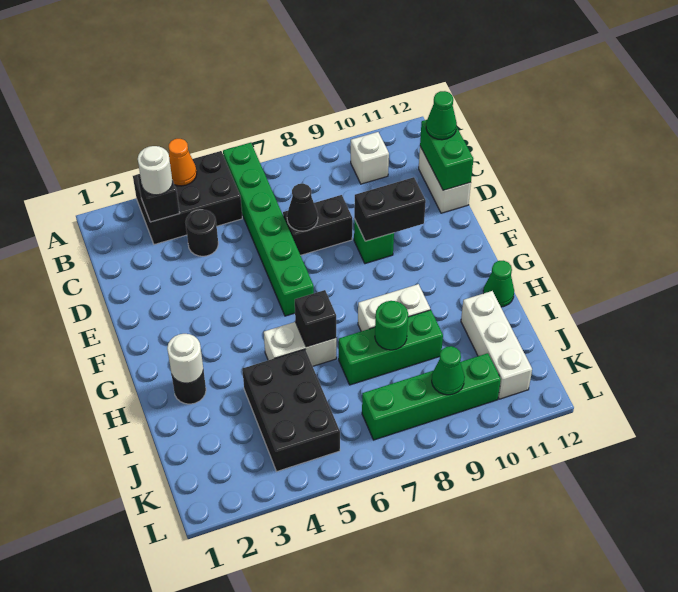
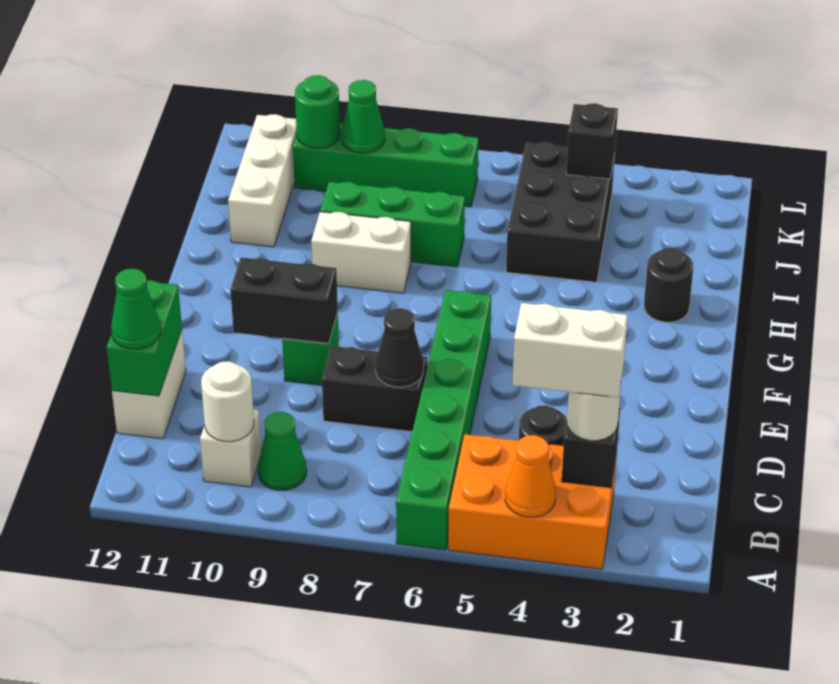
black 2x3 brick [133,151,242,245] -> orange 2x3 brick [448,434,617,569]
white 1x1 round brick [167,334,203,383] -> white 1x1 round brick moved to [201,361,254,442]
white 1x2 brick [264,322,336,366] -> white 1x2 brick moved to [512,303,628,398]
black 1x1 brick [295,290,336,347] -> black 1x1 brick moved to [566,103,618,179]
green 1x1 cone [483,261,514,307] -> green 1x1 cone moved to [258,412,307,490]
green 1x1 round brick [375,301,408,350] -> green 1x1 round brick moved to [295,75,340,148]

